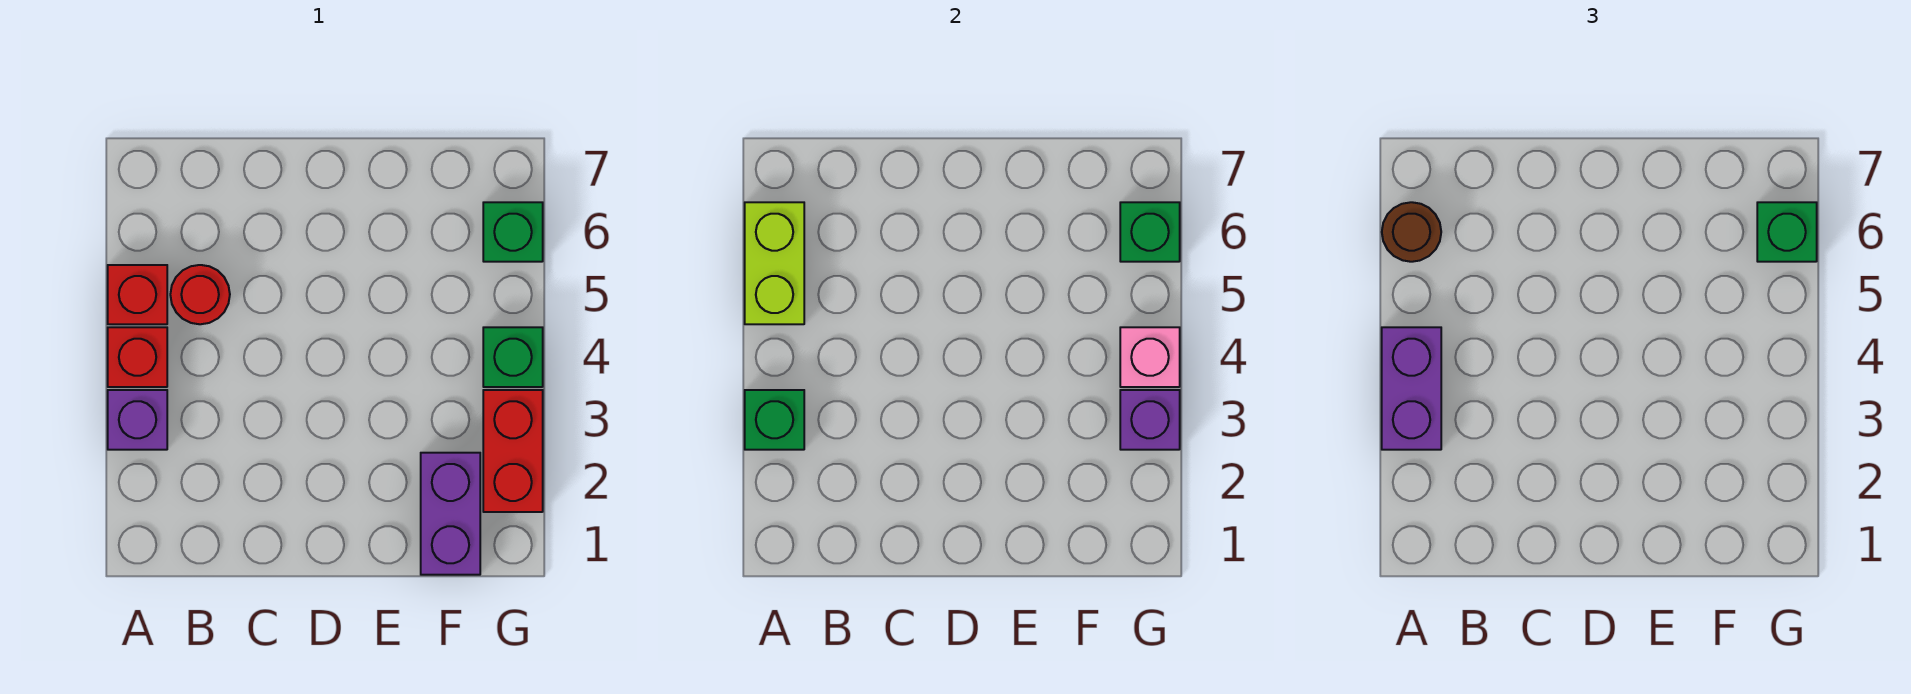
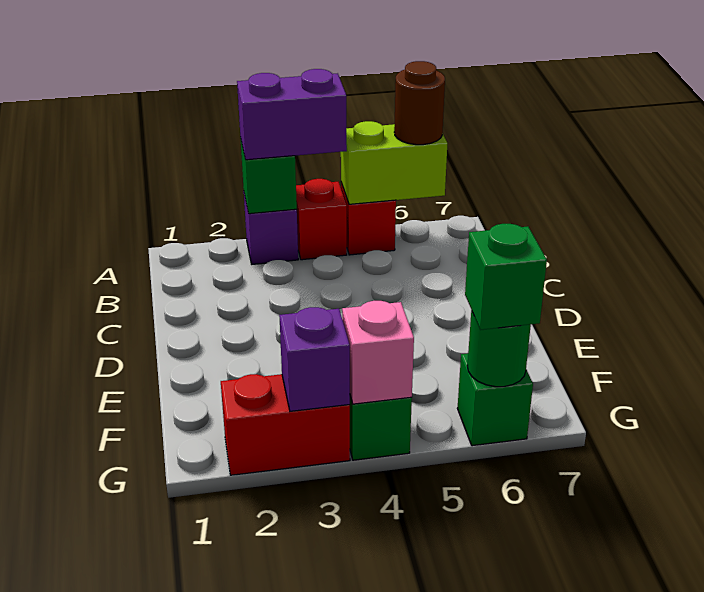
red 1x1 round brick [170,265,230,324] -> none
purple 1x2 brick [421,453,480,575] -> none
green 1x1 brick [1120,202,1180,262] -> green 1x1 round brick [467,310,531,387]

